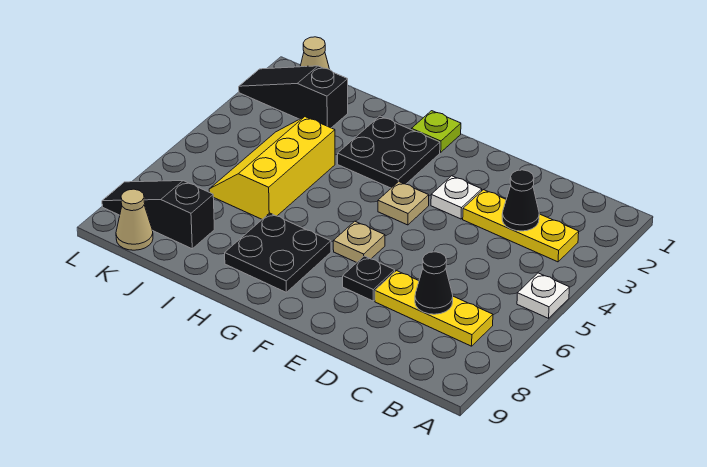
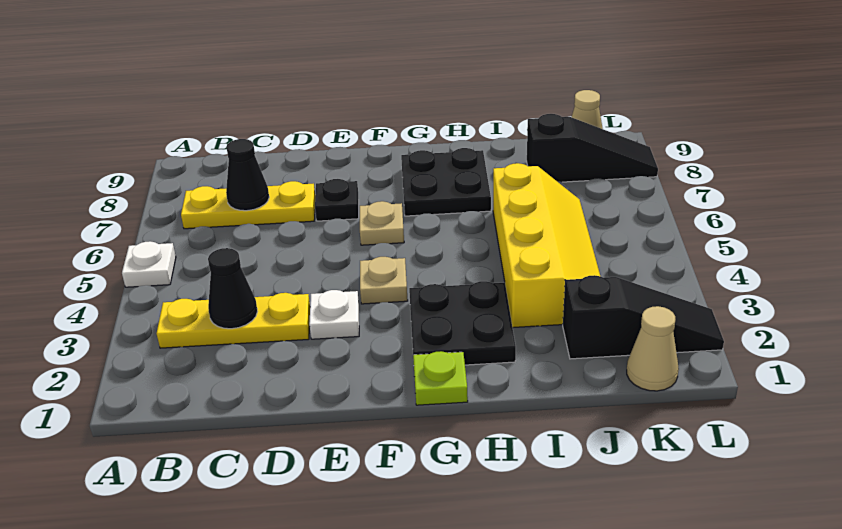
yellow 2x3 slope [209,117,335,219] -> yellow 2x4 slope [493,163,600,328]

